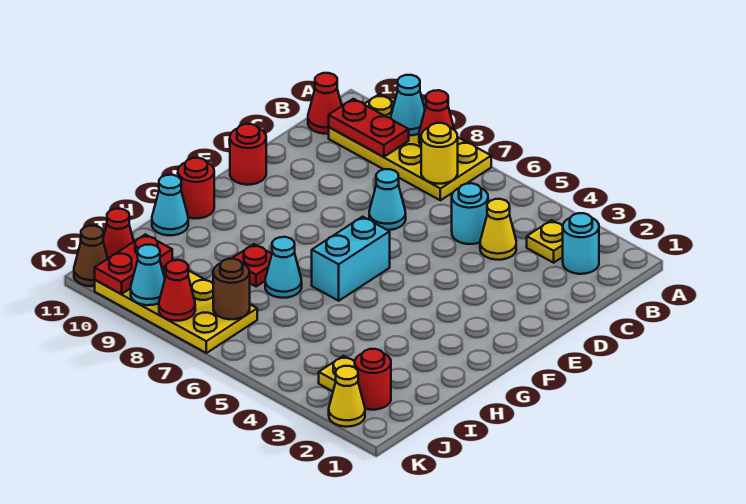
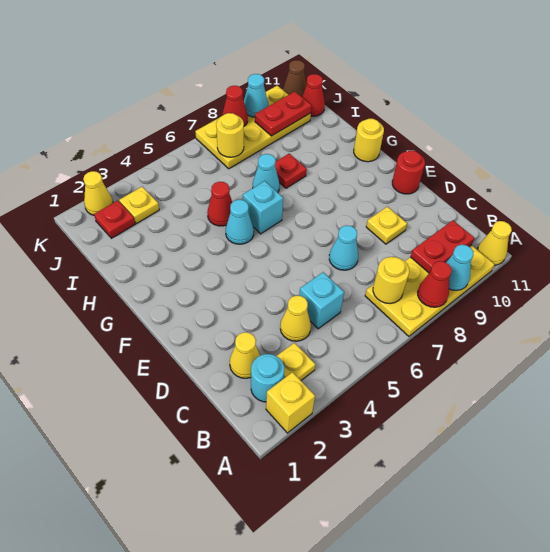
none -> yellow 1x1 brick [266,372,315,433]
none -> yellow 1x1 cone [477,221,512,265]
red 1x1 cone [308,73,342,134] -> red 1x1 cone moved to [207,182,232,226]
none -> yellow 1x1 cone [230,332,260,378]
cyan 1x1 round brick [452,183,488,244] -> cyan 1x1 brick [299,272,344,329]
none -> yellow 1x1 plate [366,207,407,244]
cyan 1x2 brick [312,217,390,301] -> cyan 1x1 brick [243,181,283,234]
red 1x1 round brick [178,158,214,219] -> yellow 1x1 round brick [354,119,384,162]
cyan 1x1 cone [152,175,188,235] -> cyan 1x1 cone moved to [226,200,254,244]
red 1x1 round brick [355,349,391,410] -> red 1x1 plate [94,201,135,238]
brown 1x1 round brick [213,259,250,319] -> yellow 1x1 round brick [216,113,244,157]
red 1x2 plate [95,234,172,294] -> red 1x2 plate turned to [255,92,312,136]

